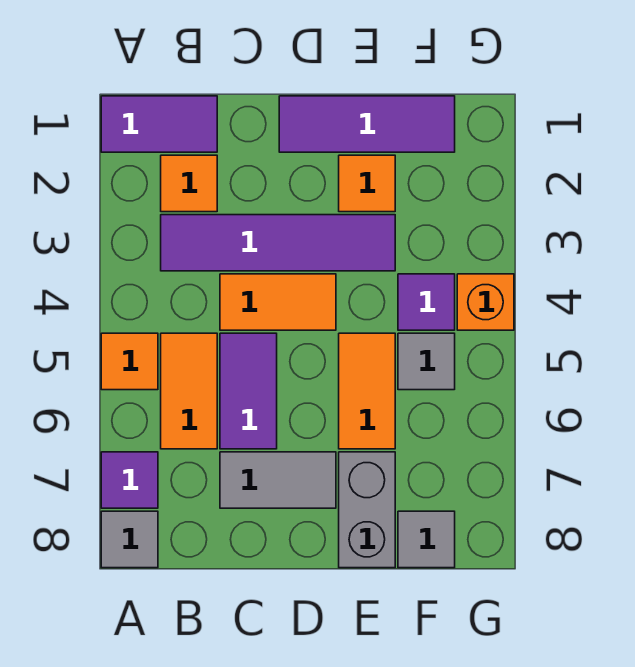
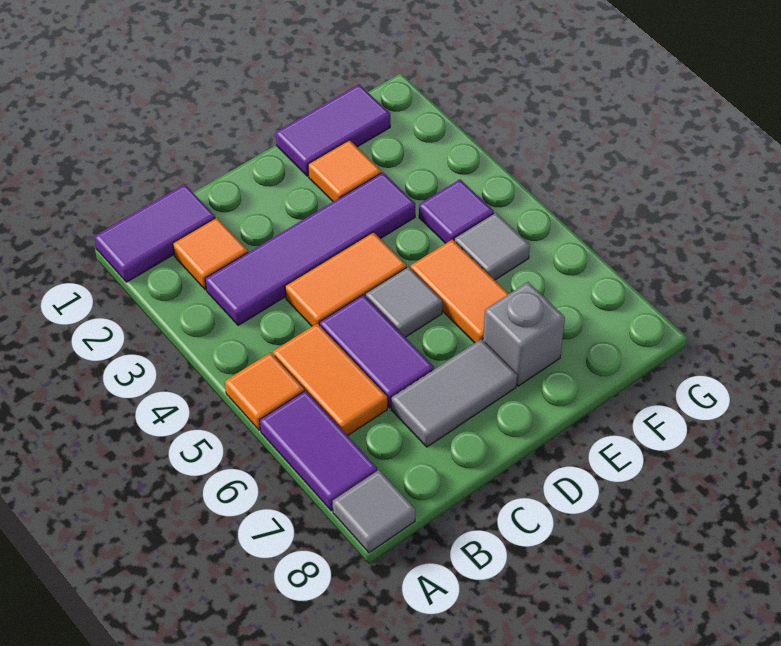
purple 1x1 tile [101,452,158,508] -> purple 1x2 tile [260,391,377,511]
purple 1x3 tile [279,96,455,152] -> purple 1x2 tile [276,84,390,176]
grey 1x2 brick [339,452,395,568] -> grey 1x1 brick [483,282,565,386]
grey 1x1 tile [398,511,455,568] -> grey 1x1 tile moved to [365,267,442,337]
orange 1x1 brick [457,274,514,330] -> none

